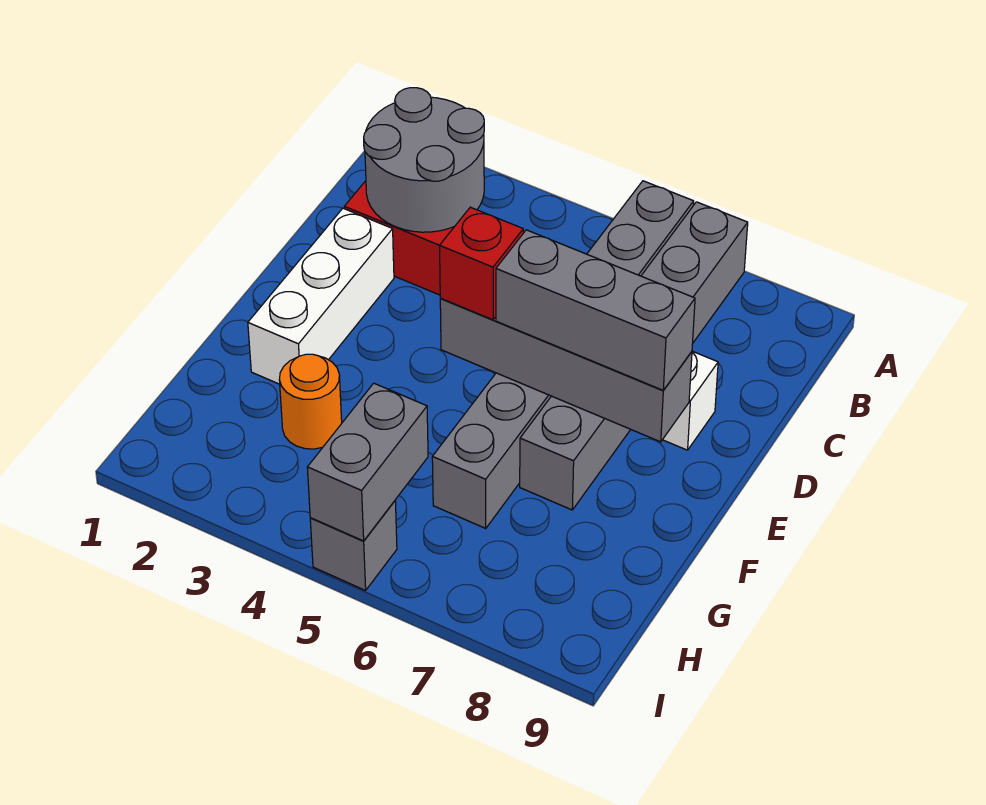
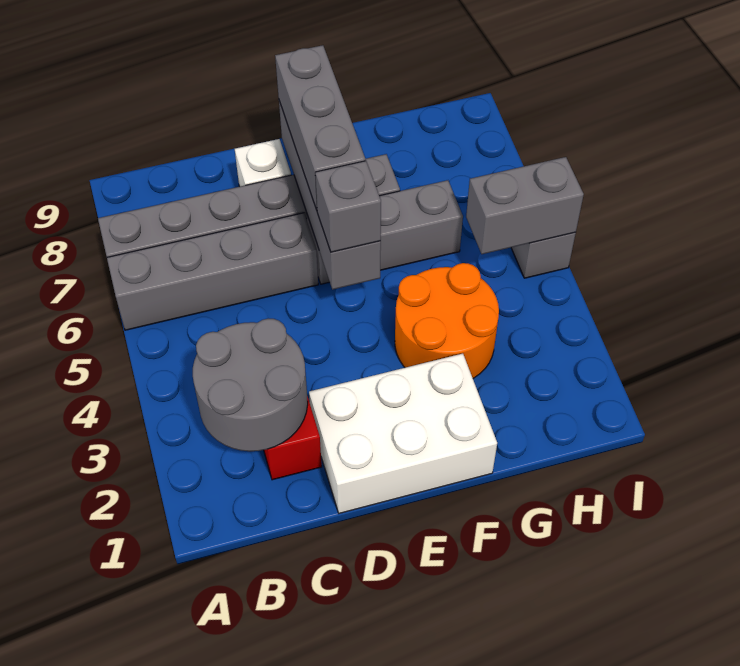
white 1x3 brick [248,208,394,384] -> white 2x3 brick [309,354,497,513]
red 1x1 brick [440,207,523,320] -> grey 1x1 brick [315,161,381,252]
orange 1x1 round brick [279,354,342,449] -> orange 2x2 round brick [395,263,499,378]

